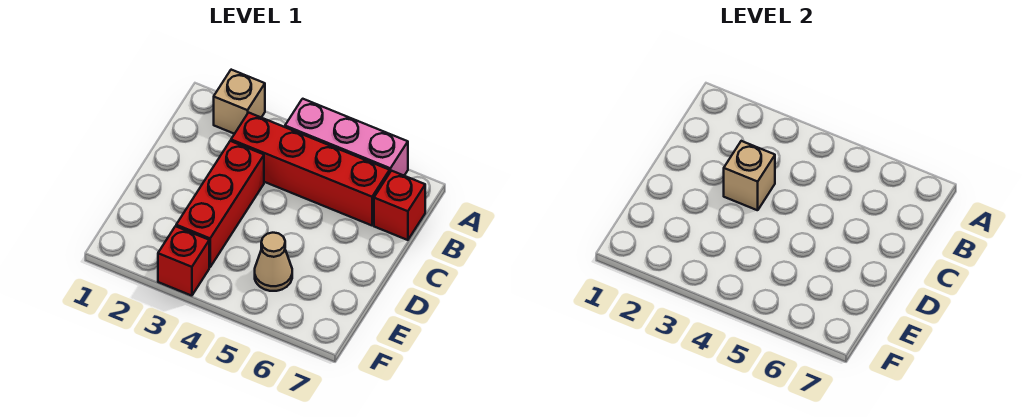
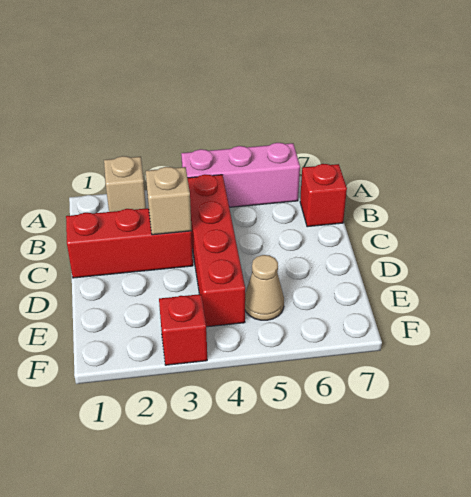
red 1x4 brick [231,113,390,225] -> red 1x4 brick turned to [188,174,245,327]
red 1x3 brick [176,141,264,267] -> red 1x3 brick turned to [66,208,193,278]

